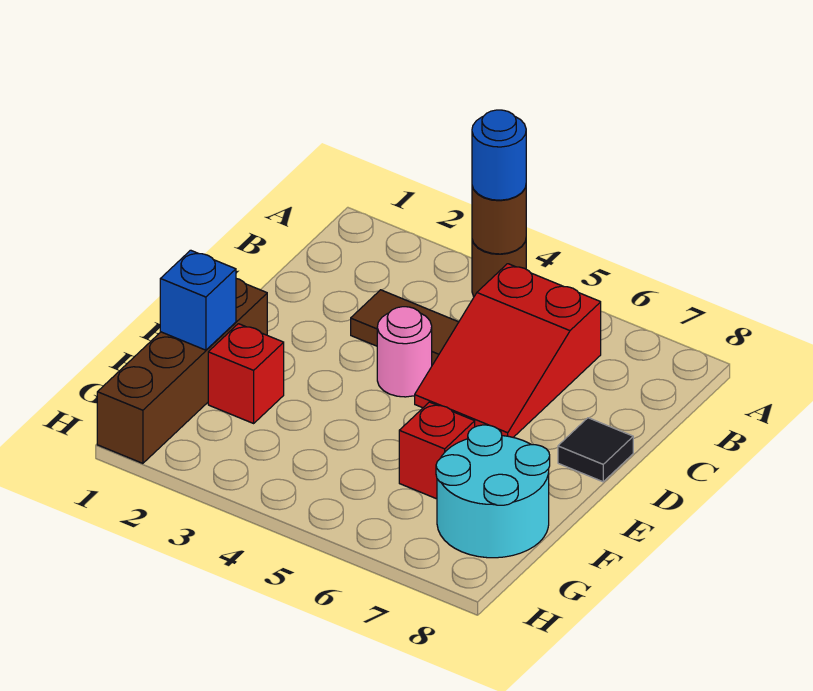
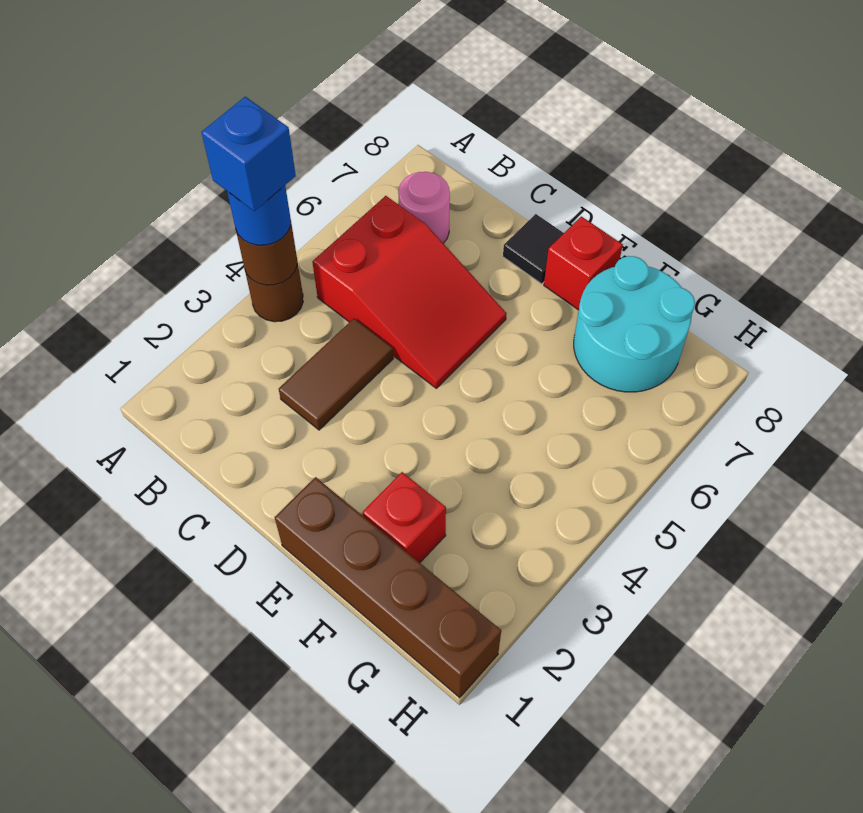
pink 1x1 round brick [377,307,432,397] -> pink 1x1 round brick moved to [398,172,450,243]
blue 1x1 brick [160,250,236,350] -> blue 1x1 brick moved to [201,97,296,211]
red 1x1 brick [399,402,475,499] -> red 1x1 brick moved to [544,216,623,310]

